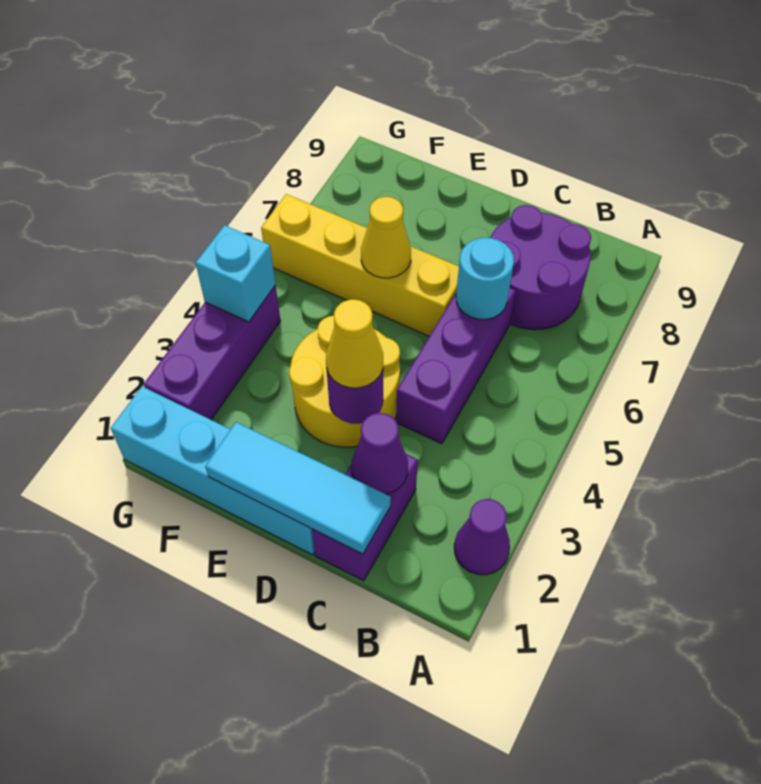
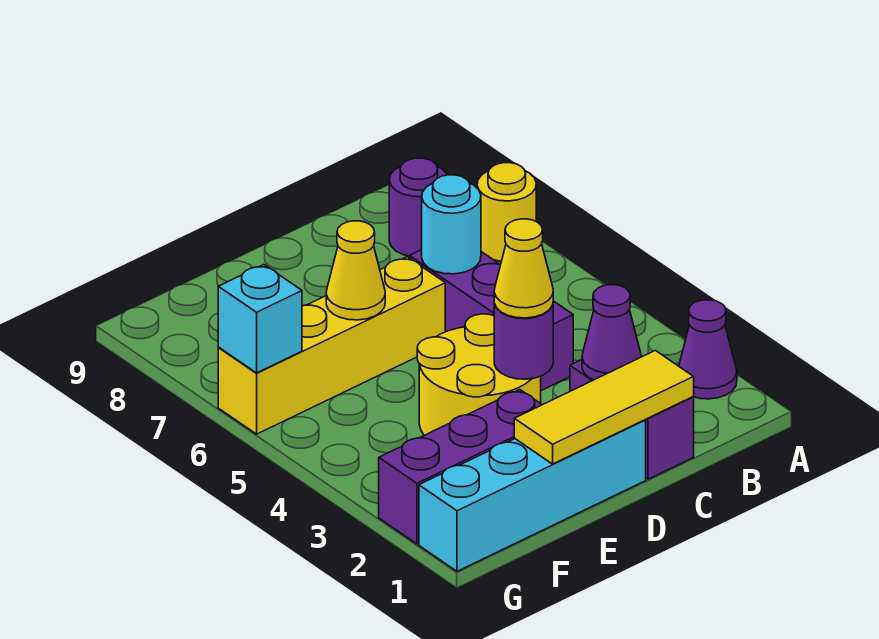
none -> yellow 1x1 round brick [477,163,536,261]
purple 2x2 round brick [490,205,591,330] -> purple 1x1 round brick [389,158,447,256]
cyan 1x3 tile [205,422,391,554] -> yellow 1x3 tile [514,350,694,464]
purple 1x3 brick [144,285,281,420] -> purple 1x3 brick turned to [379,390,542,544]
cyan 1x1 brick [196,225,275,322] -> cyan 1x1 brick moved to [218,265,302,373]

